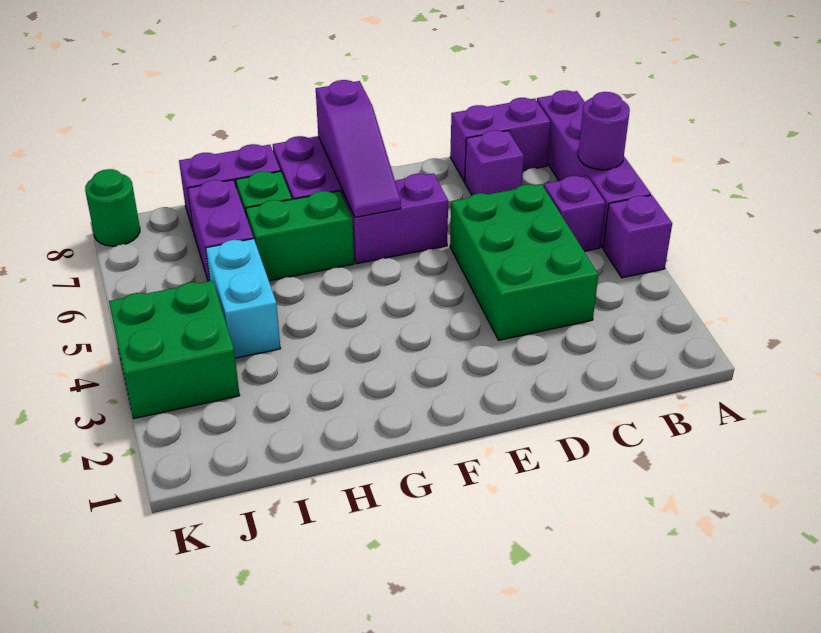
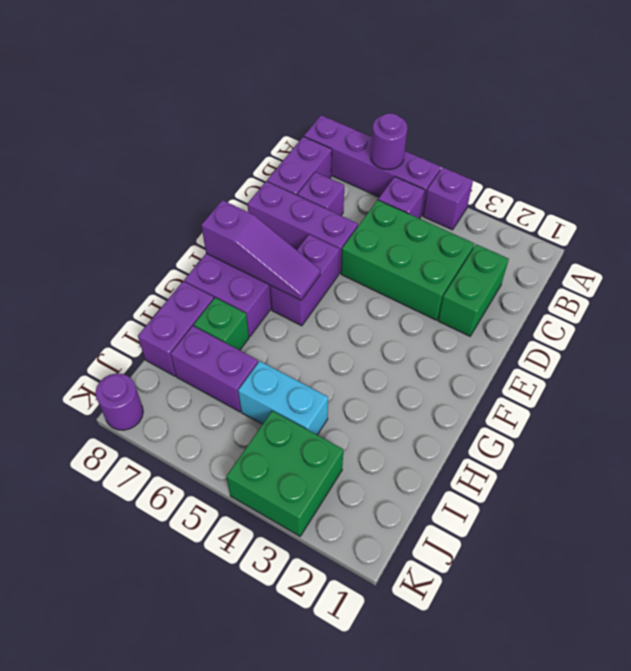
none -> purple 1x3 brick [248,181,358,274]
green 1x2 brick [246,191,354,281] -> green 1x2 brick moved to [438,244,509,336]
green 1x1 round brick [85,169,140,246] -> purple 1x1 round brick [96,373,143,430]

